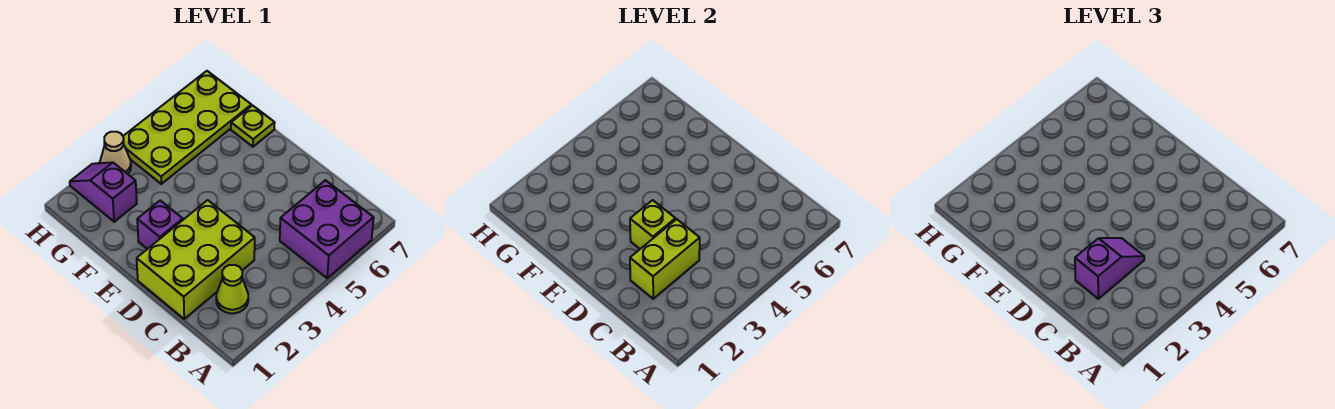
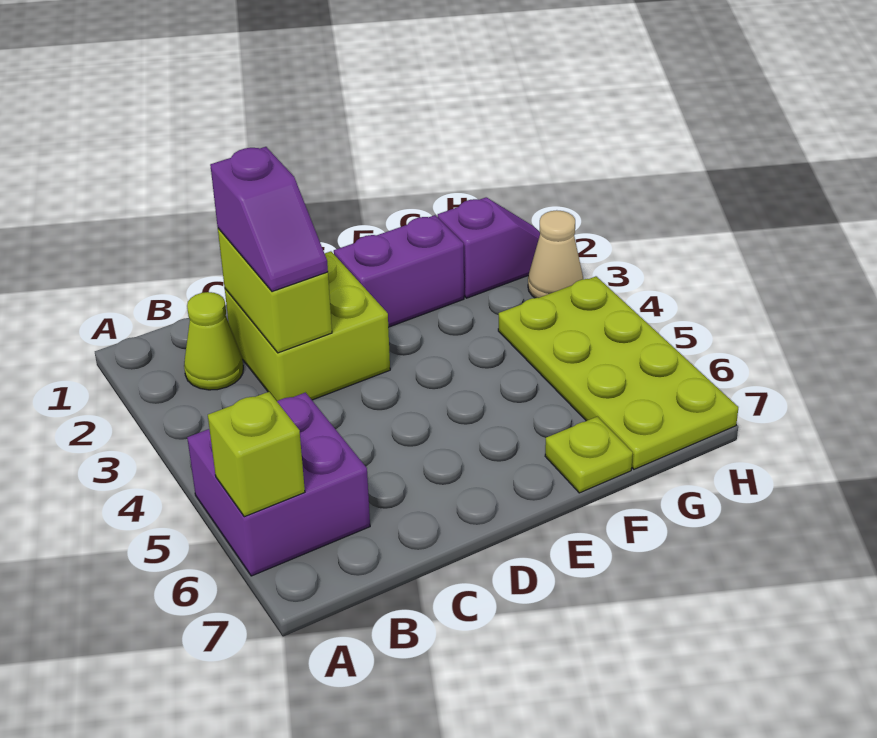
lime 2x3 brick [137,200,255,319] -> lime 2x2 brick [225,251,390,401]
lime 1x1 brick [630,200,675,249] -> lime 1x1 brick moved to [208,392,305,517]
purple 1x1 brick [137,201,183,249] -> purple 1x2 brick [334,215,464,327]

